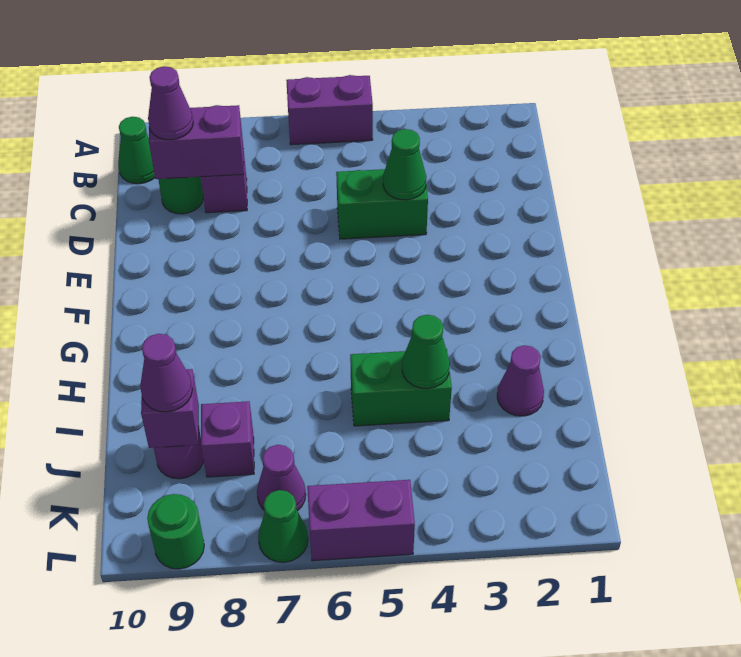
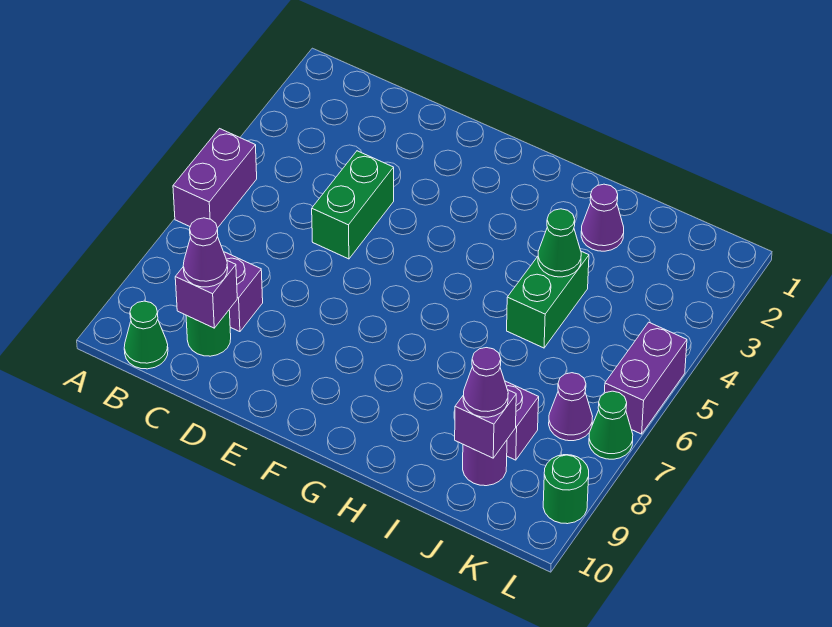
purple 1x2 brick [149,105,244,179] -> purple 1x1 brick [175,261,237,328]
green 1x1 cone [383,129,426,200] -> none

